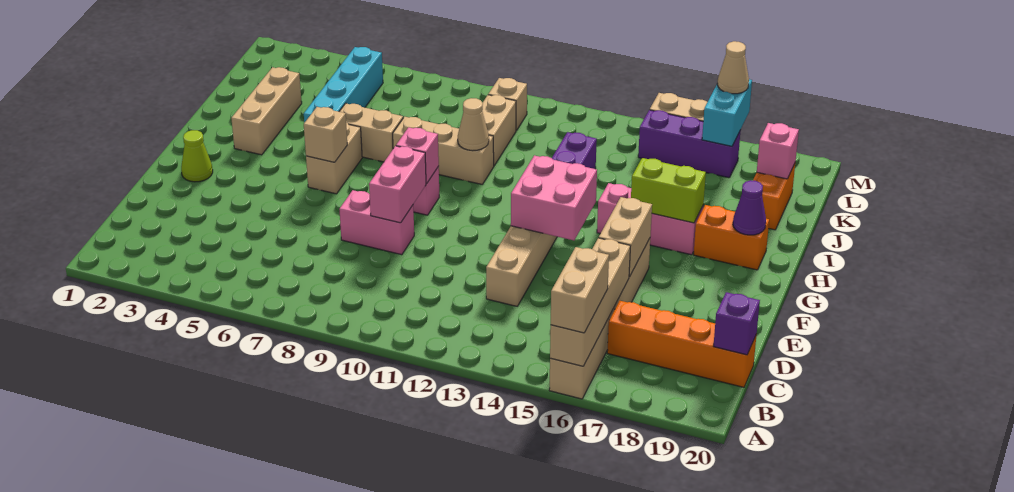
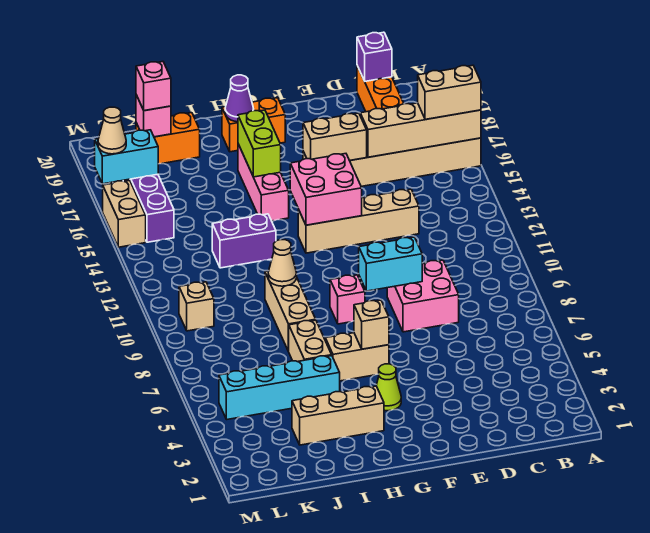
pink 1x2 brick [339,190,414,255] -> pink 2x2 brick [387,260,459,332]
pink 1x2 brick [369,146,426,223] -> cyan 1x2 brick [359,237,422,291]
lime 1x1 cone [181,130,213,182] -> lime 1x1 cone moved to [376,364,401,411]
pink 1x1 brick [396,127,439,184] -> pink 1x1 brick moved to [136,62,171,111]
orange 1x2 brick [694,205,769,270] -> orange 1x2 brick turned to [222,98,285,152]
tan 1x2 brick [482,95,516,166] -> none

